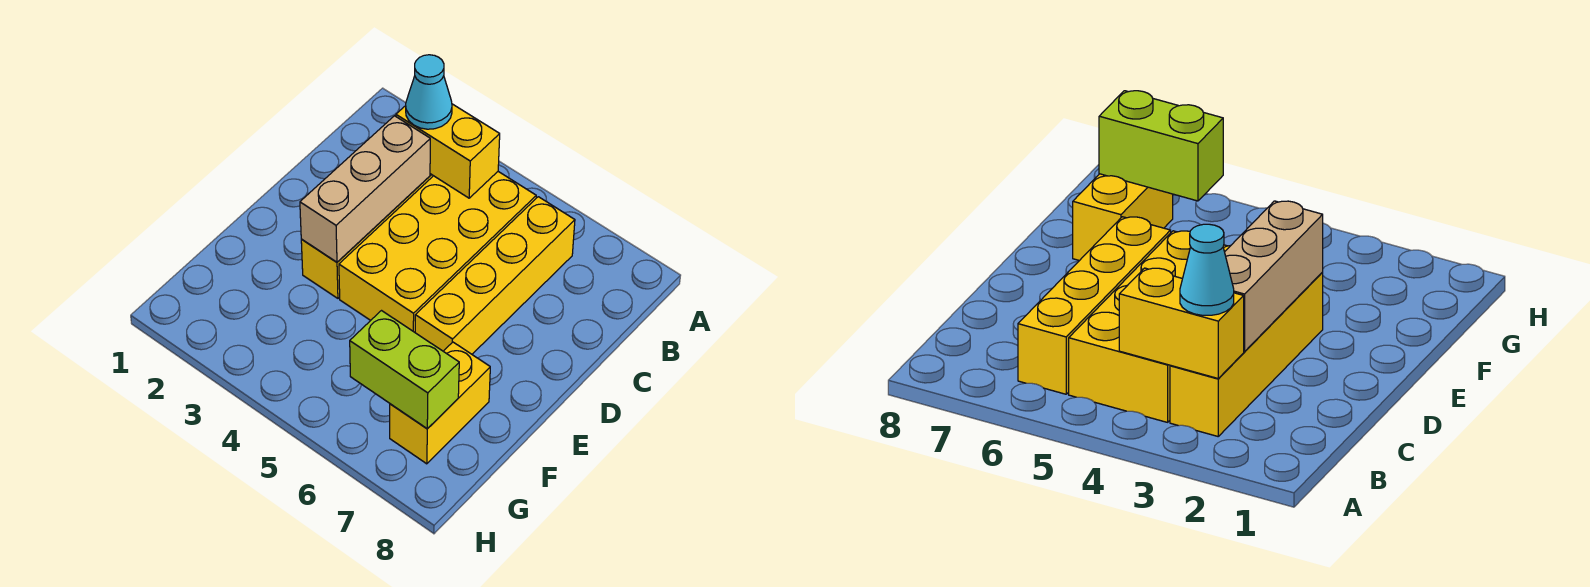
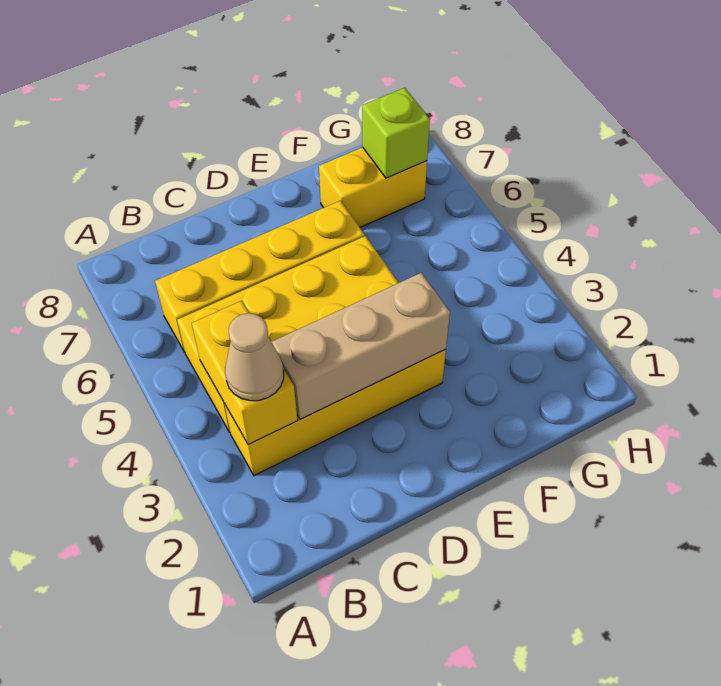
cyan 1x1 cone [406,55,452,129] -> tan 1x1 cone [225,313,284,401]
lime 1x2 brick [350,311,459,429] -> lime 1x1 brick [362,88,430,178]

